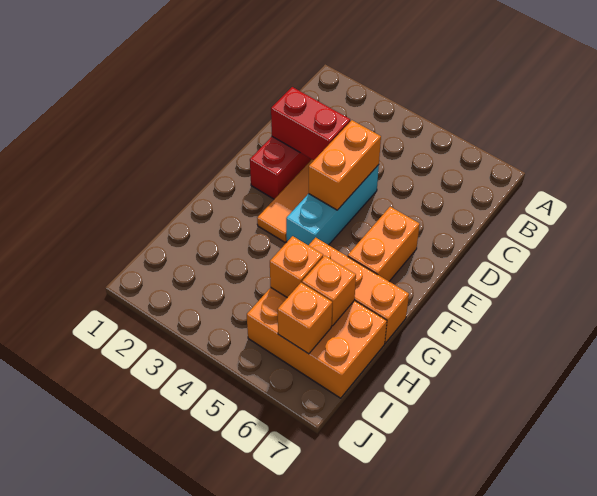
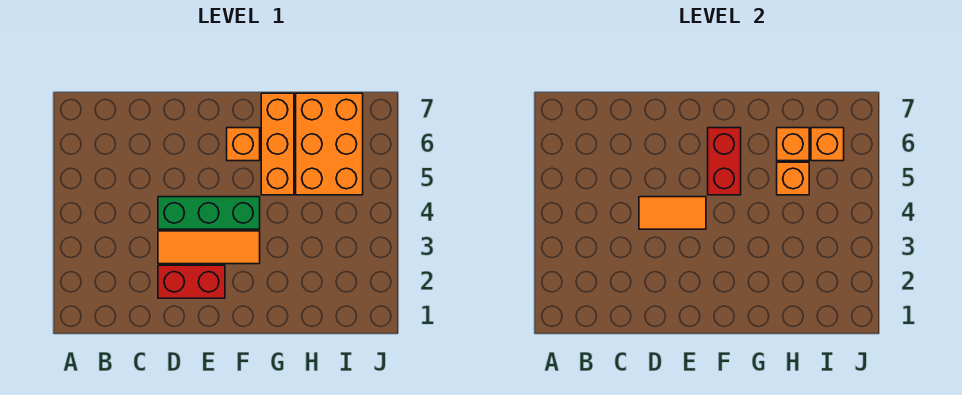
red 1x2 brick [271,87,350,160] -> red 1x2 brick moved to [708,128,741,195]
cyan 1x3 brick [286,165,379,245] -> green 1x3 brick [158,197,260,229]
orange 1x2 brick [309,120,381,210] -> orange 1x2 tile [639,197,706,229]
orange 1x2 brick [348,207,420,281] -> orange 1x1 brick [227,128,260,161]

